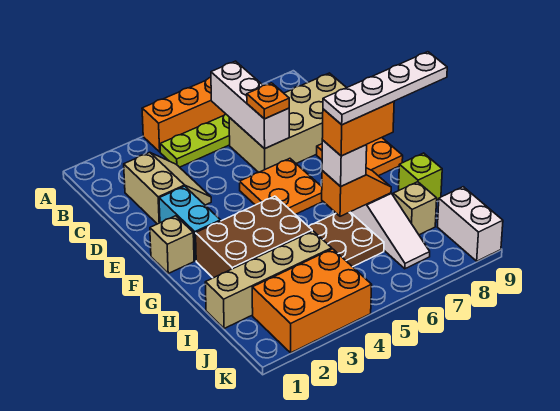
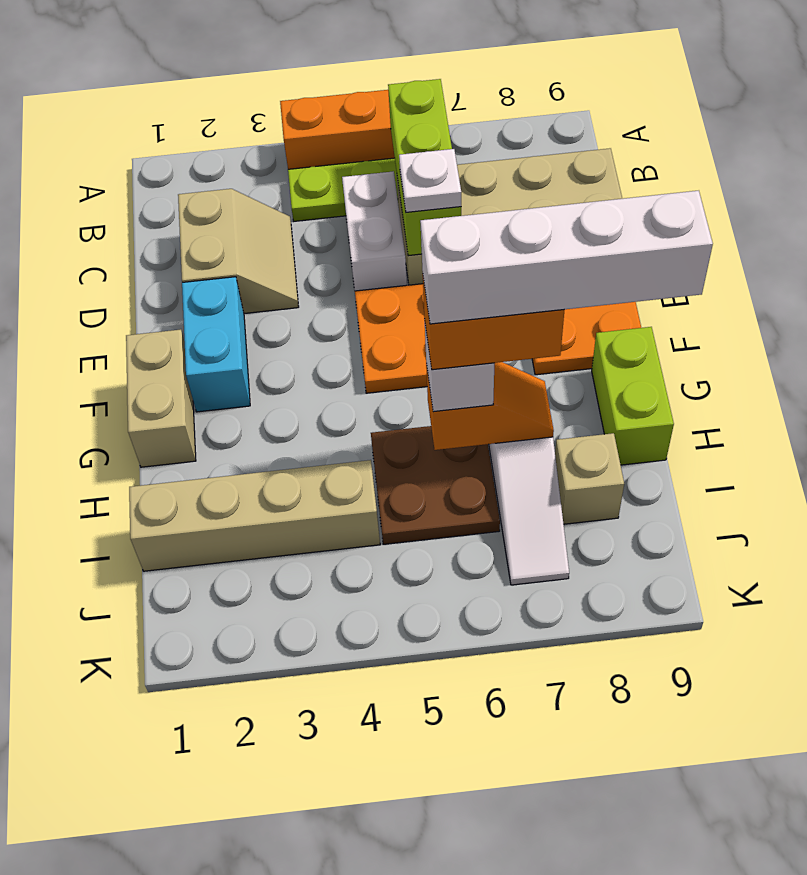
white 1x3 brick [211,61,289,149] -> lime 1x3 brick [388,79,461,256]
orange 1x1 plate [247,83,289,119] -> white 1x1 plate [399,149,461,212]
tan 1x1 brick [150,216,194,273] -> tan 1x2 brick [126,329,196,467]
brown 2x3 brick [196,196,312,278] -> none
white 1x4 plate [323,52,447,125] -> white 1x4 brick [420,191,713,324]
lime 1x1 brick [399,153,442,200] -> lime 1x2 brick [592,327,674,465]
orange 2x3 brick [252,249,372,353] -> none
white 1x2 brick [438,187,503,261] -> white 1x2 brick moved to [342,171,407,291]

